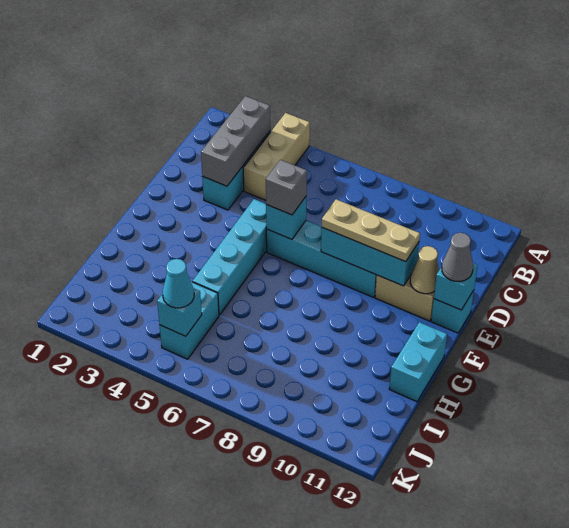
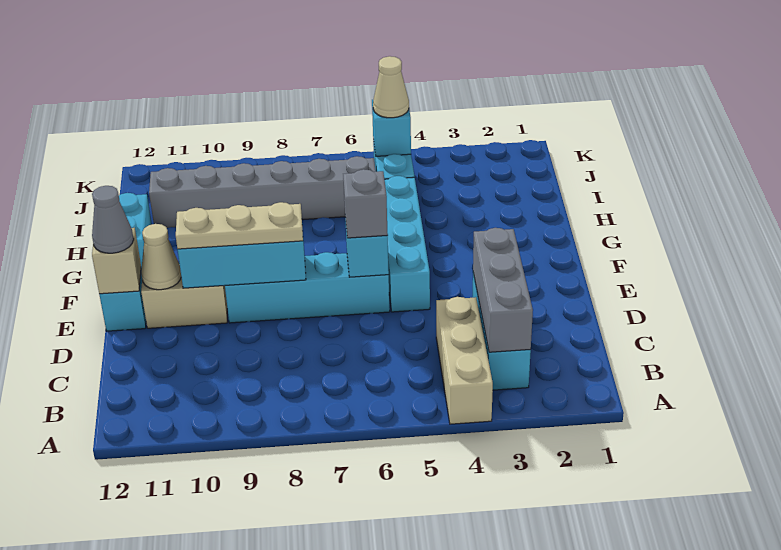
cyan 1x1 brick [434,263,478,310] -> tan 1x1 brick [92,228,141,294]
none -> grey 1x6 brick [149,156,376,228]
cyan 1x1 cone [163,259,194,308] -> tan 1x1 cone [373,56,409,118]

